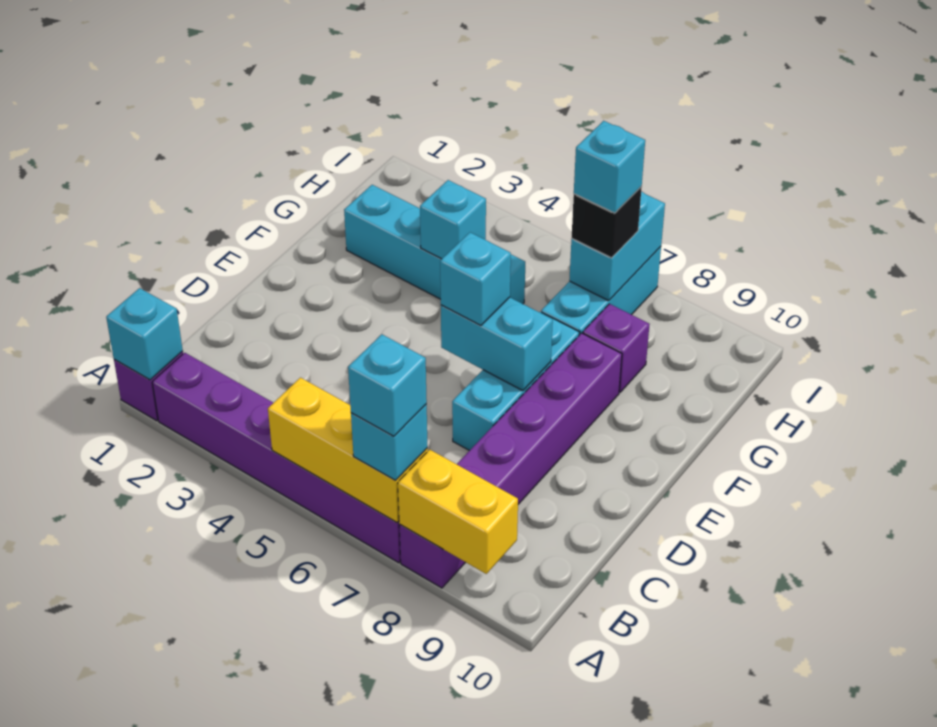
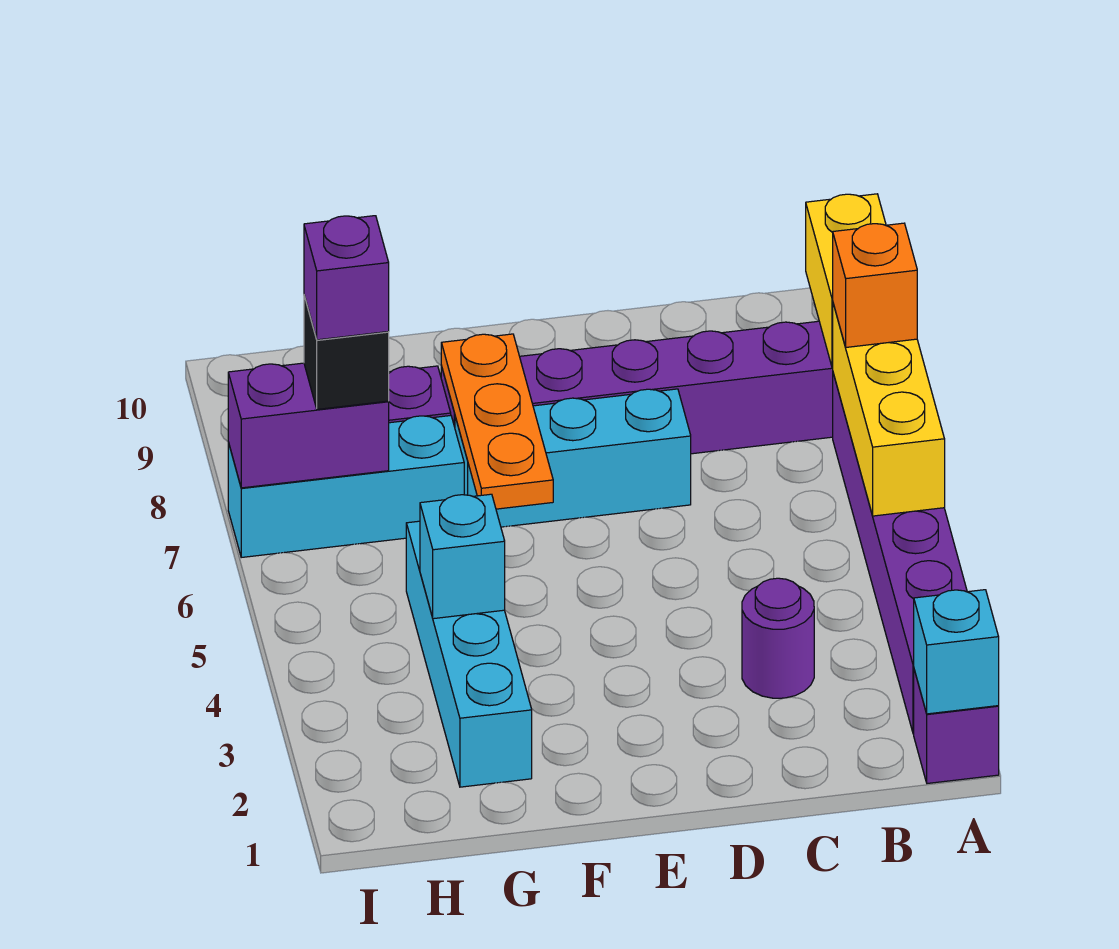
cyan 1x1 brick [351,404,428,480] -> orange 1x1 brick [833,223,917,347]
cyan 1x1 brick [348,334,427,436] -> none
none -> purple 1x1 round brick [742,578,814,698]
cyan 1x2 brick [441,297,553,391] -> none
cyan 1x1 brick [440,232,511,325] -> none
none -> orange 1x3 plate [441,334,553,509]
cyan 1x2 brick [569,191,665,301] -> purple 1x2 brick [228,363,389,488]
cyan 1x1 brick [574,121,645,213] -> purple 1x1 brick [304,216,389,340]

